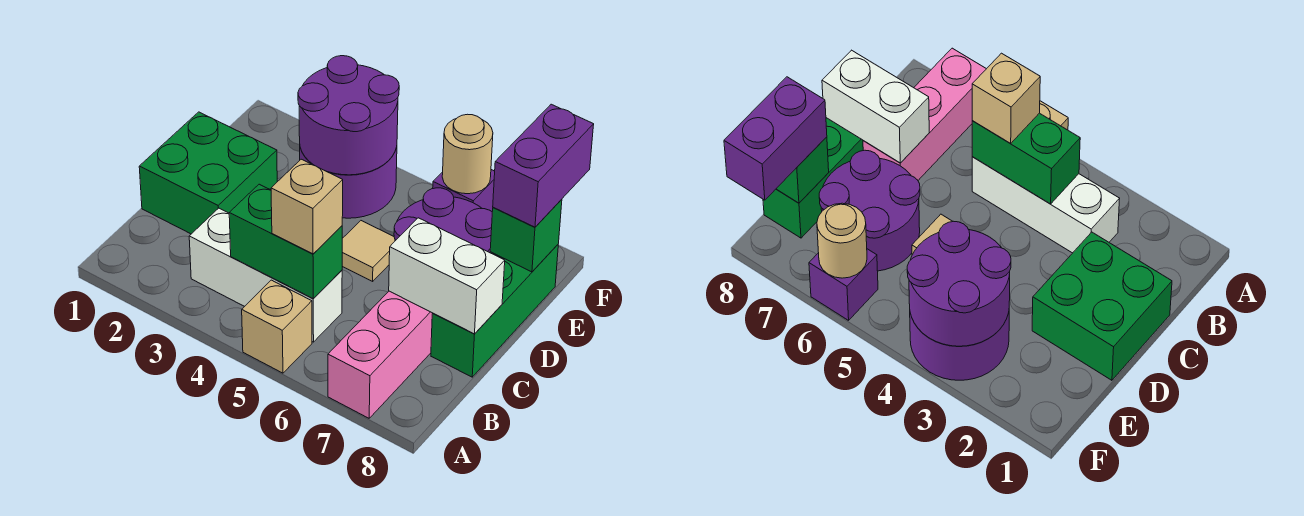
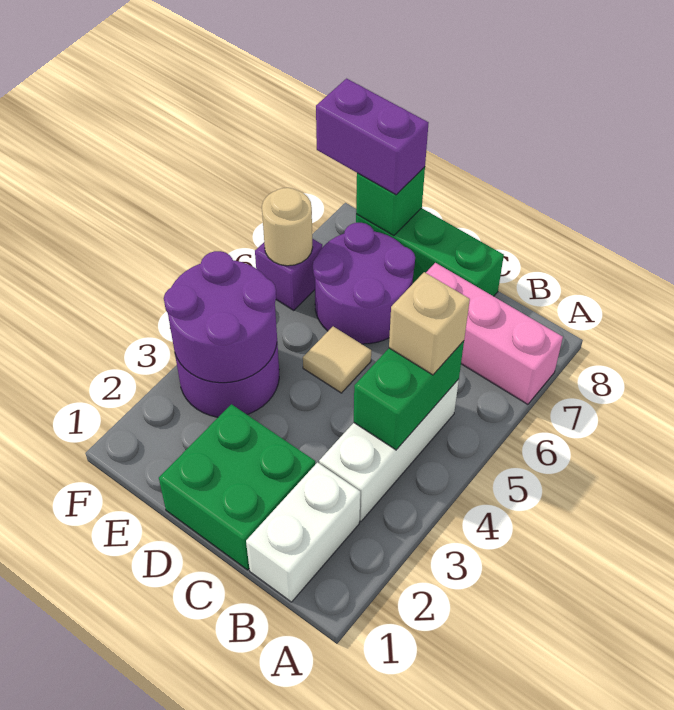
tan 1x1 brick [242,280,312,373] -> none
white 1x2 brick [389,218,505,334] -> white 1x2 brick moved to [246,463,360,602]

